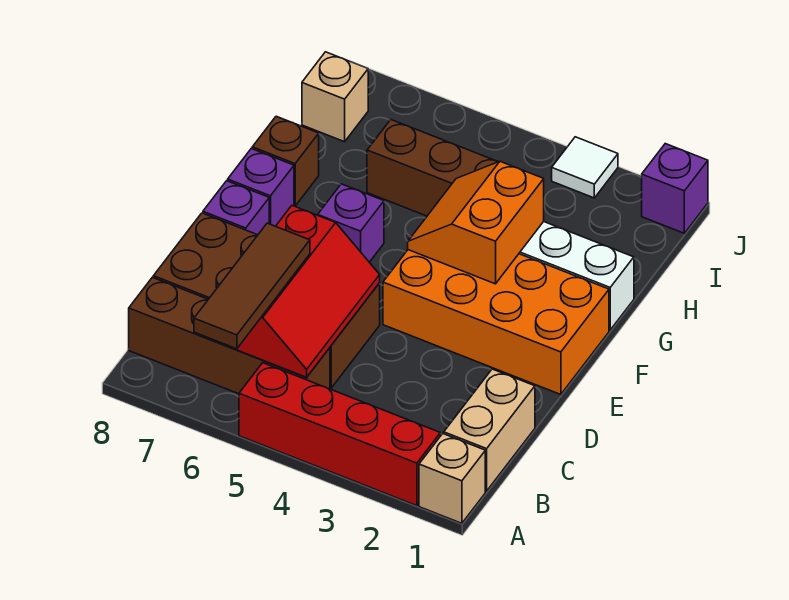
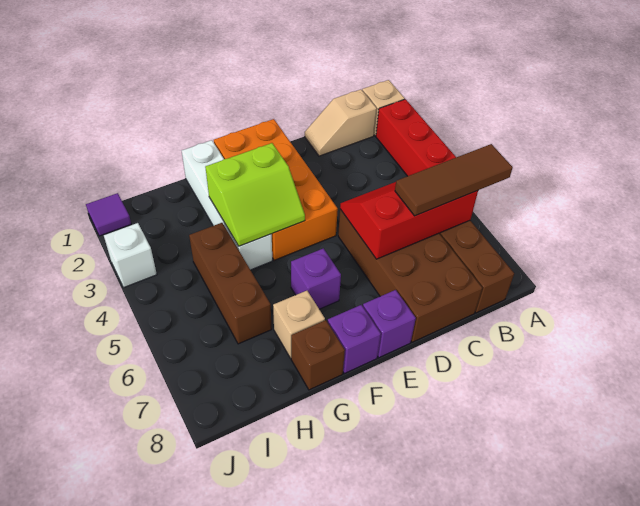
tan 1x2 brick [444,369,535,491] -> tan 1x2 slope [305,89,377,156]
orange 2x2 slope [408,161,544,284] -> lime 2x2 slope [205,143,305,246]
tan 1x1 brick [302,52,368,142] -> tan 1x1 brick moved to [273,291,325,358]
purple 1x1 brick [642,144,708,233] -> purple 1x1 tile [86,193,131,236]
white 1x1 tile [552,137,618,198] -> white 1x1 brick [104,223,157,288]

